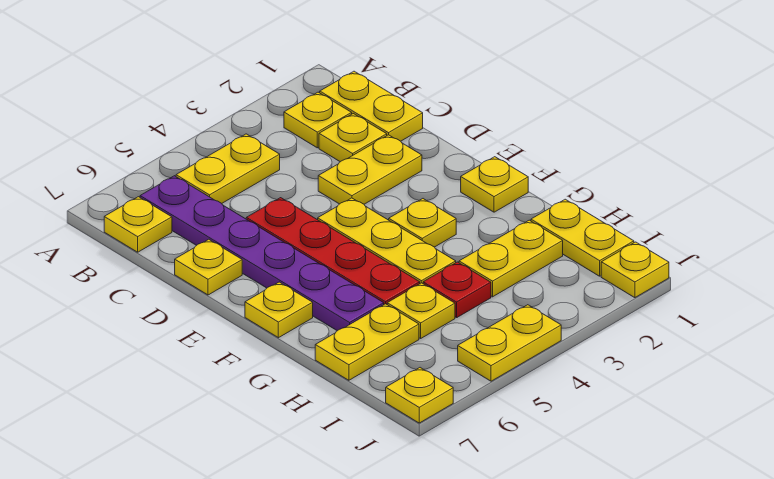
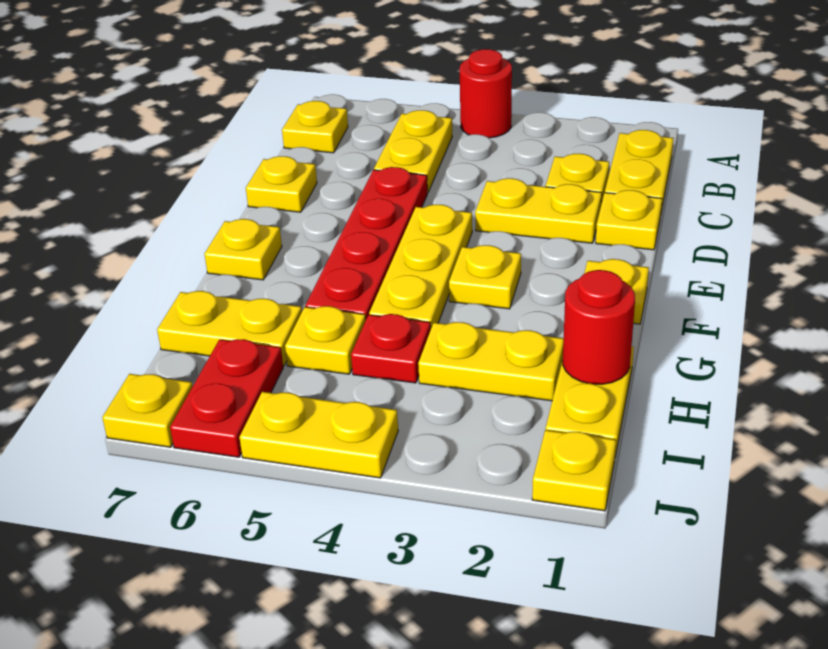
none -> red 1x1 round brick [460,49,512,138]
yellow 1x1 plate [284,92,352,148] -> yellow 1x1 plate moved to [596,190,662,250]
yellow 1x2 plate [176,134,280,203] -> yellow 1x2 plate turned to [374,110,452,193]
purple 1x6 plate [140,176,384,331] -> none
none -> red 1x1 round brick [563,270,635,384]
none -> red 1x2 plate [170,339,283,457]

